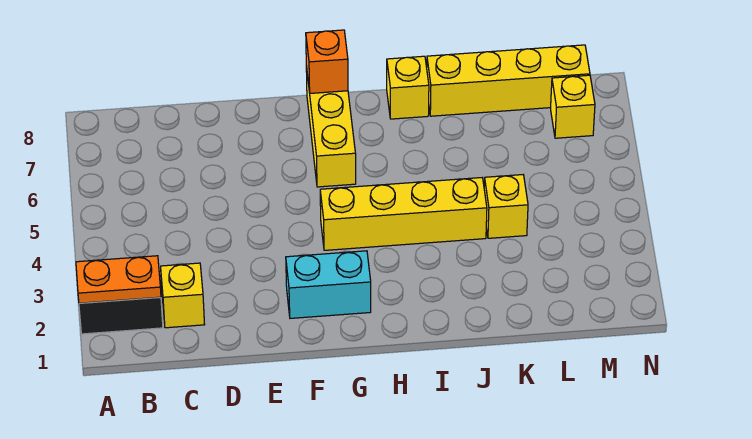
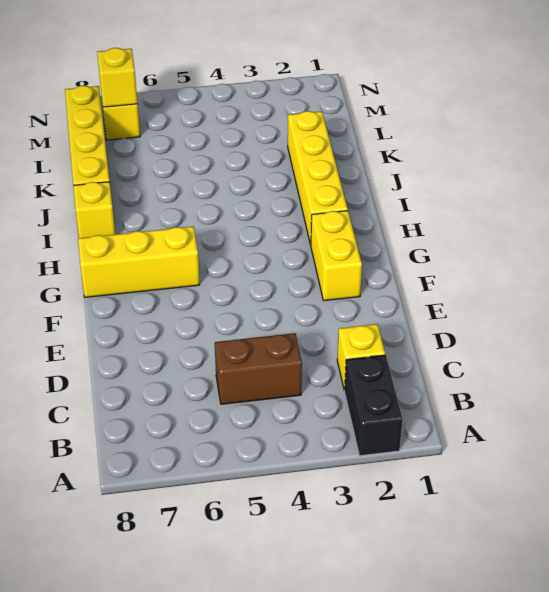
orange 1x2 plate [76,256,161,303] -> none
none -> brown 1x2 brick [215,333,302,404]
cyan 1x2 brick [286,251,371,318] -> yellow 1x2 brick [311,211,362,301]
yellow 1x4 brick [320,178,487,250] -> yellow 1x4 brick moved to [288,111,348,245]
orange 1x1 brick [306,30,348,93] -> none
yellow 1x1 brick [484,175,528,238] -> yellow 1x1 brick moved to [97,48,137,107]

